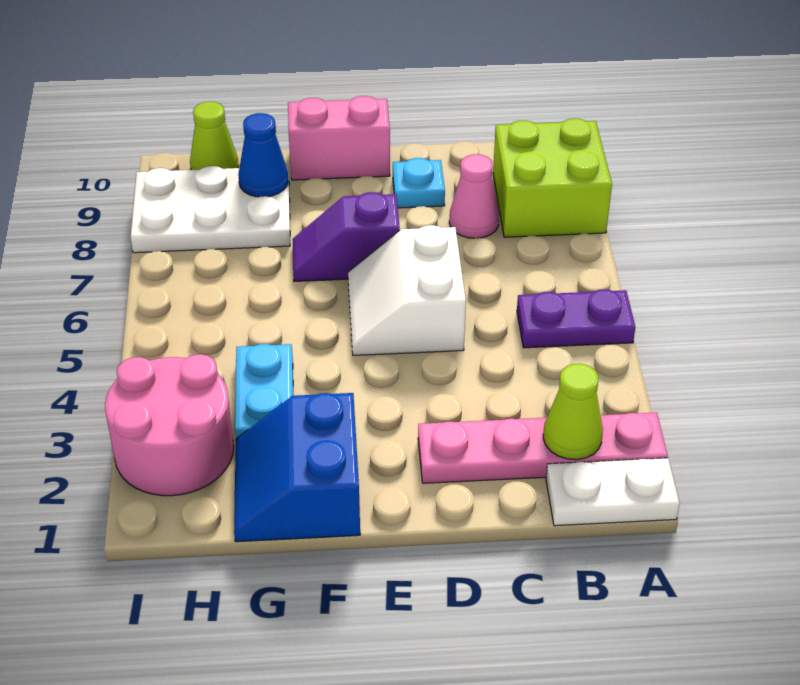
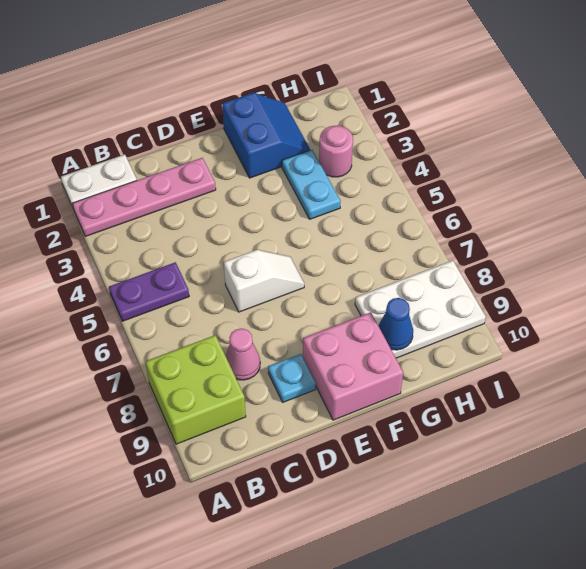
lime 1x1 cone [543,364,603,460] -> none
white 2x2 slope [348,225,466,355] -> white 1x2 slope [224,250,304,312]
purple 1x2 slope [293,192,400,281] -> none
pink 1x2 brick [288,96,390,180] -> pink 2x2 brick [303,312,403,420]
pink 2x2 round brick [105,354,234,496] -> pink 1x1 round brick [319,126,353,177]
lime 1x1 cone [190,102,239,170] -> none

